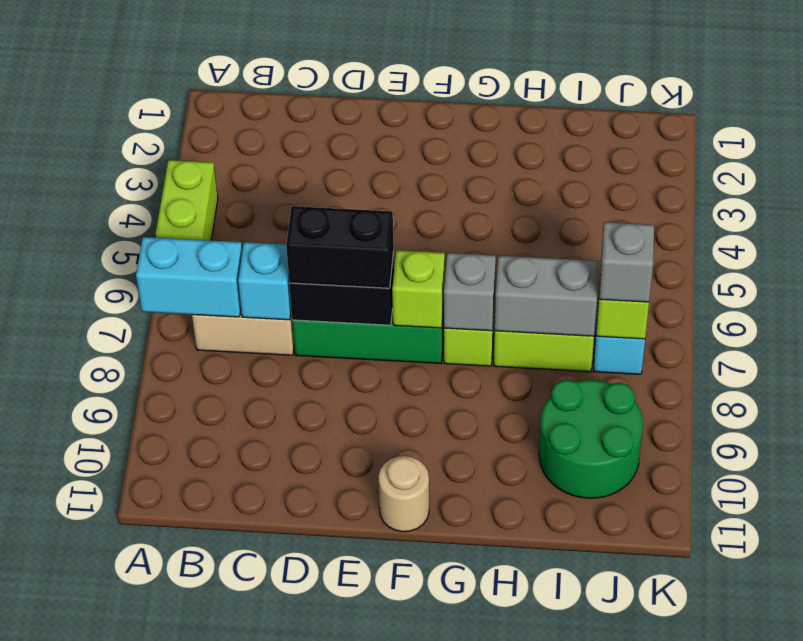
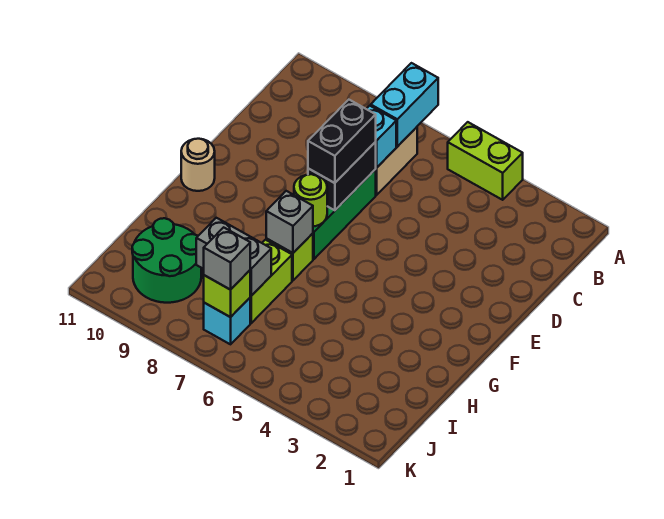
lime 1x1 brick [392,250,445,328] -> lime 1x1 round brick [294,174,327,227]
grey 1x2 brick [495,256,599,336] -> grey 1x2 brick turned to [196,218,271,296]

